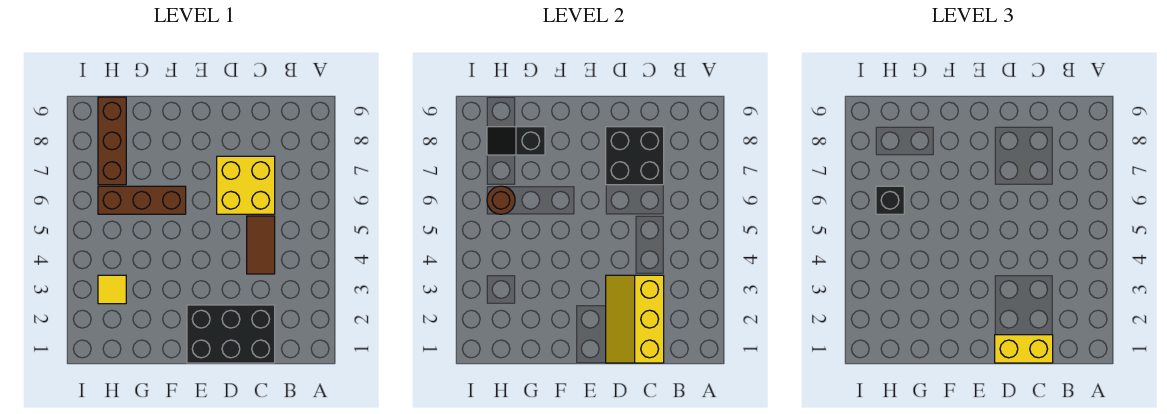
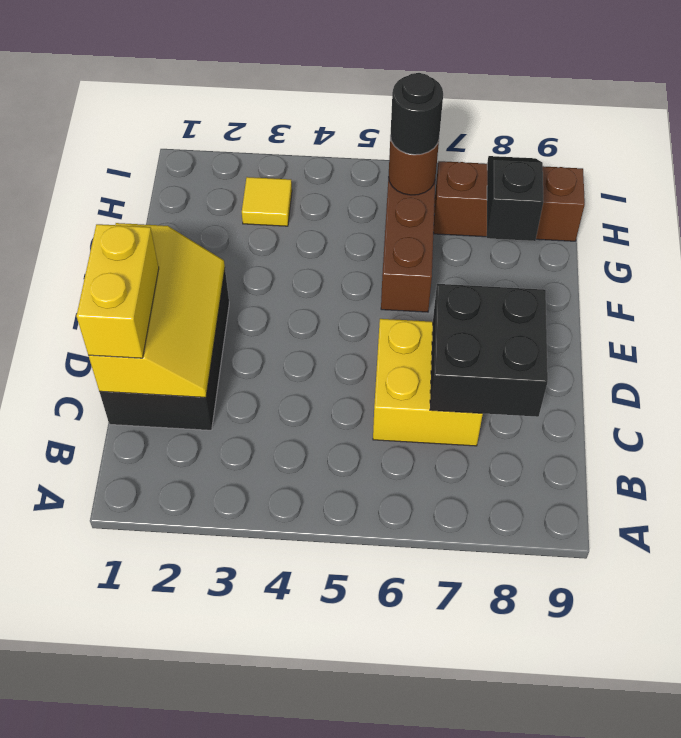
yellow 2x3 slope [606,275,664,363] -> yellow 2x3 slope turned to [89,223,225,397]
brown 1x2 tile [247,216,275,274] -> none
black 1x1 brick [876,186,904,214] -> black 1x1 round brick [390,73,443,155]

